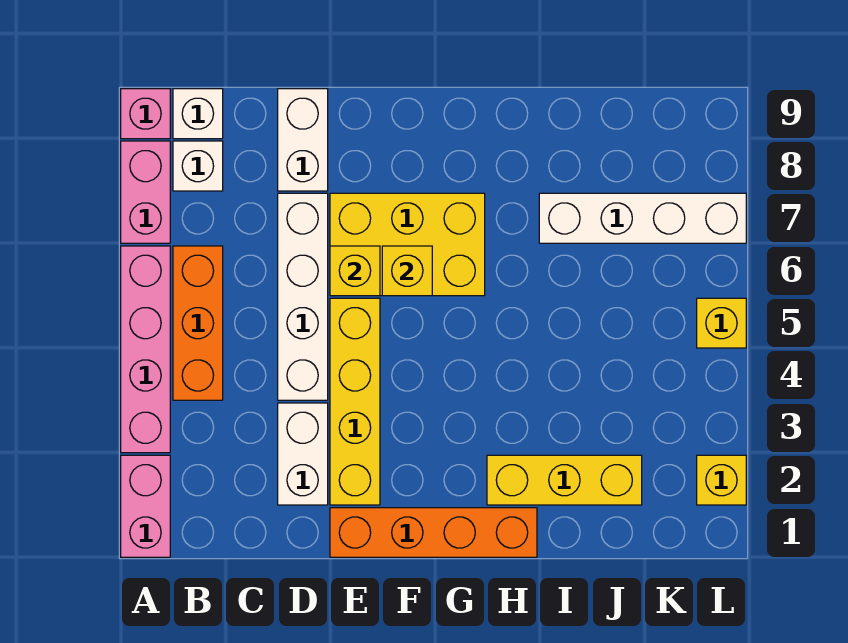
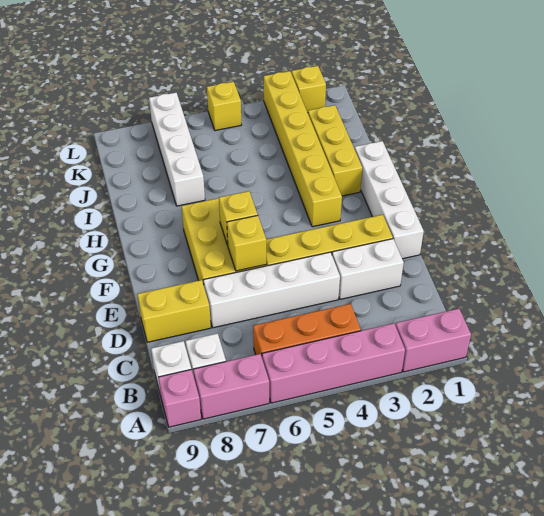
white 1x2 brick [278,89,328,191] -> yellow 1x2 brick [137,280,211,342]
orange 1x4 brick [330,508,537,557] -> white 1x4 brick [355,141,424,259]
none -> yellow 1x6 brick [264,71,342,227]

